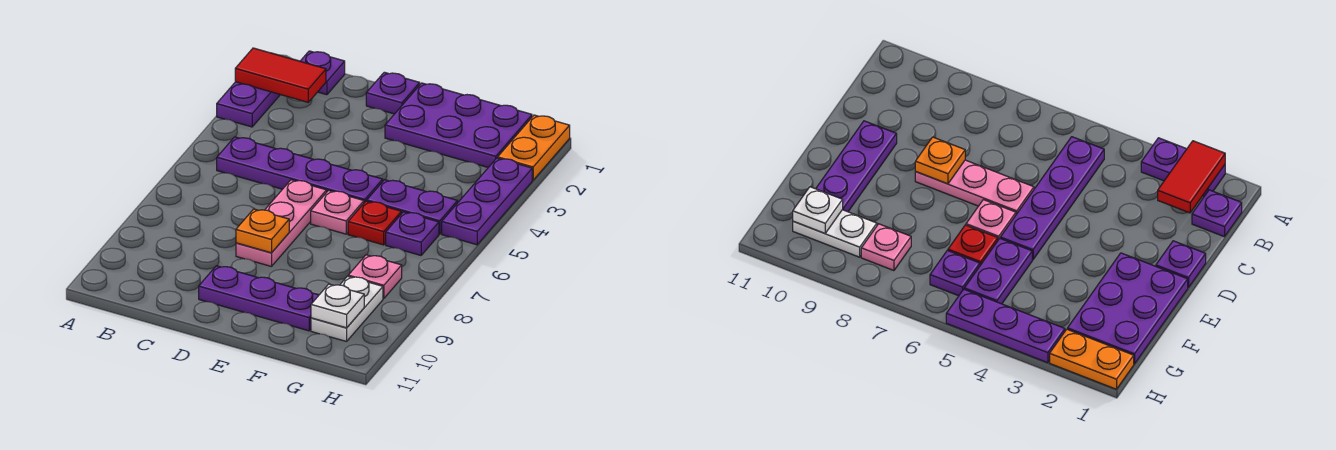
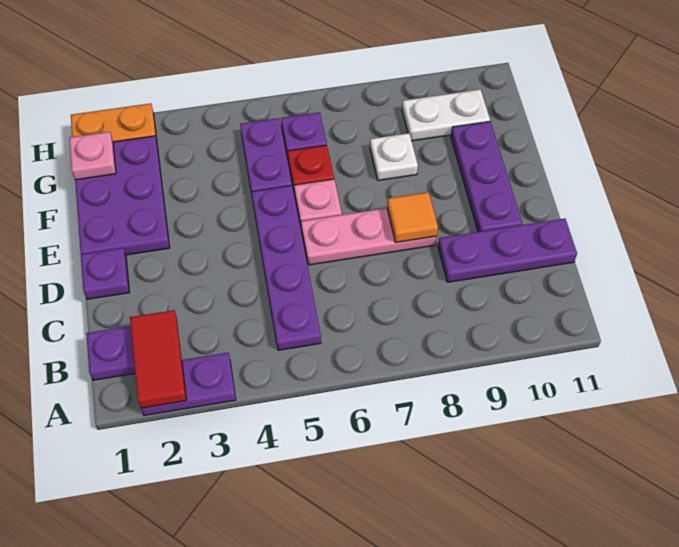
orange 1x1 plate [236,209,289,253] -> orange 1x1 tile [387,192,438,242]
pink 1x1 plate [348,255,402,299] -> pink 1x1 plate moved to [69,132,116,180]
white 1x1 plate [311,284,364,328] -> white 1x1 plate moved to [370,133,418,180]
purple 1x3 plate [442,158,532,245] -> purple 1x3 plate moved to [438,219,577,282]

